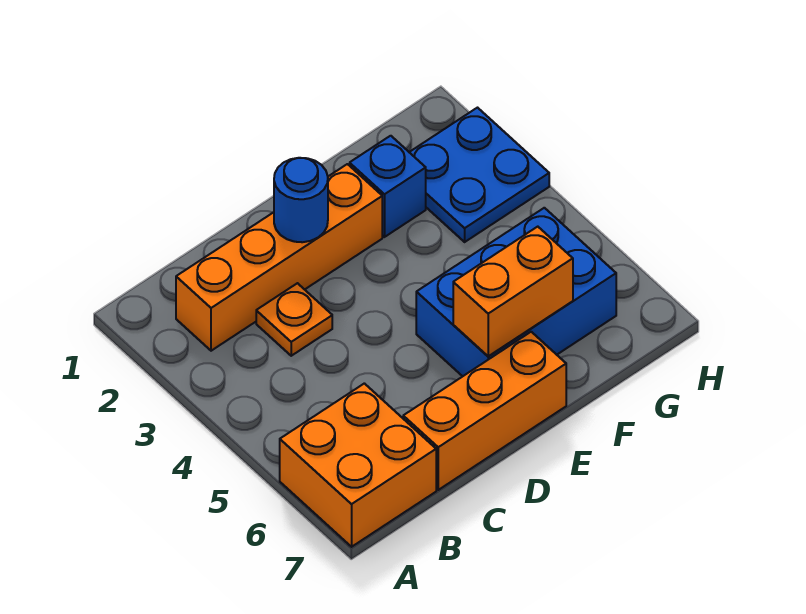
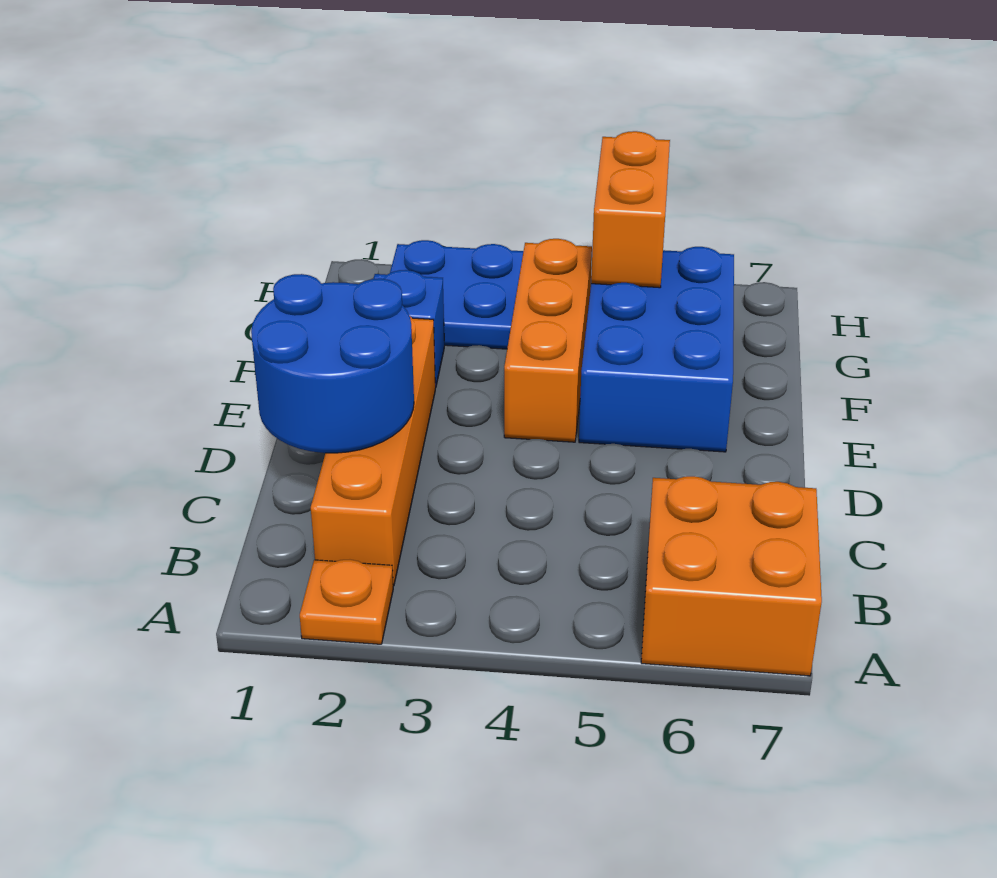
orange 1x1 plate [256,283,332,356] -> orange 1x1 plate moved to [300,560,393,644]
orange 1x3 brick [403,332,566,490] -> orange 1x3 brick moved to [504,239,592,442]
blue 1x1 round brick [274,158,328,242] -> blue 2x2 round brick [251,274,414,453]
orange 1x2 brick [453,227,573,356] -> orange 1x2 brick moved to [591,131,670,288]

